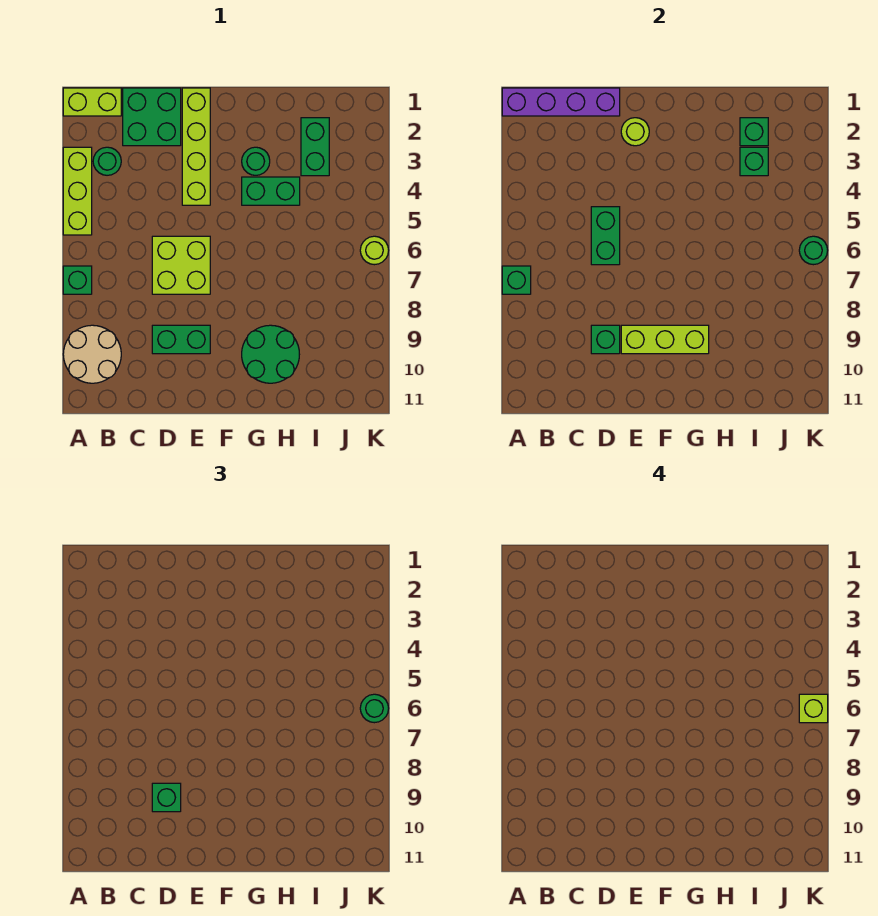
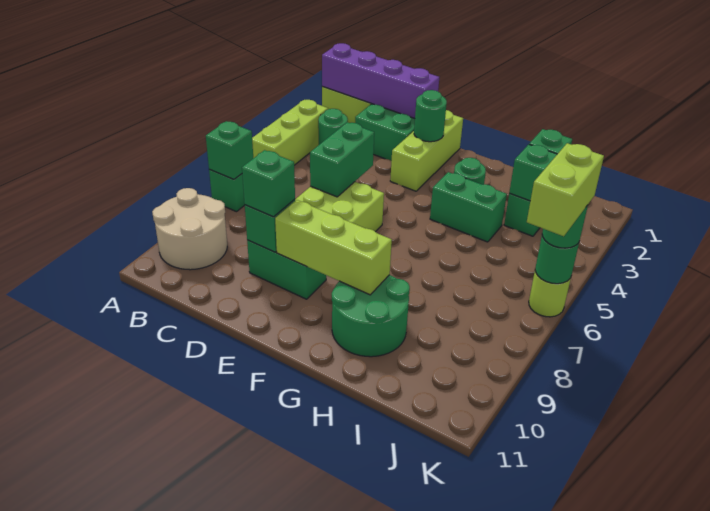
lime 1x4 brick [182,88,210,205] -> lime 1x3 brick [390,110,463,191]
lime 1x1 round brick [621,118,649,146] -> green 1x1 round brick [414,90,447,142]
lime 1x1 brick [799,694,828,723] -> lime 1x2 brick [527,143,604,236]

